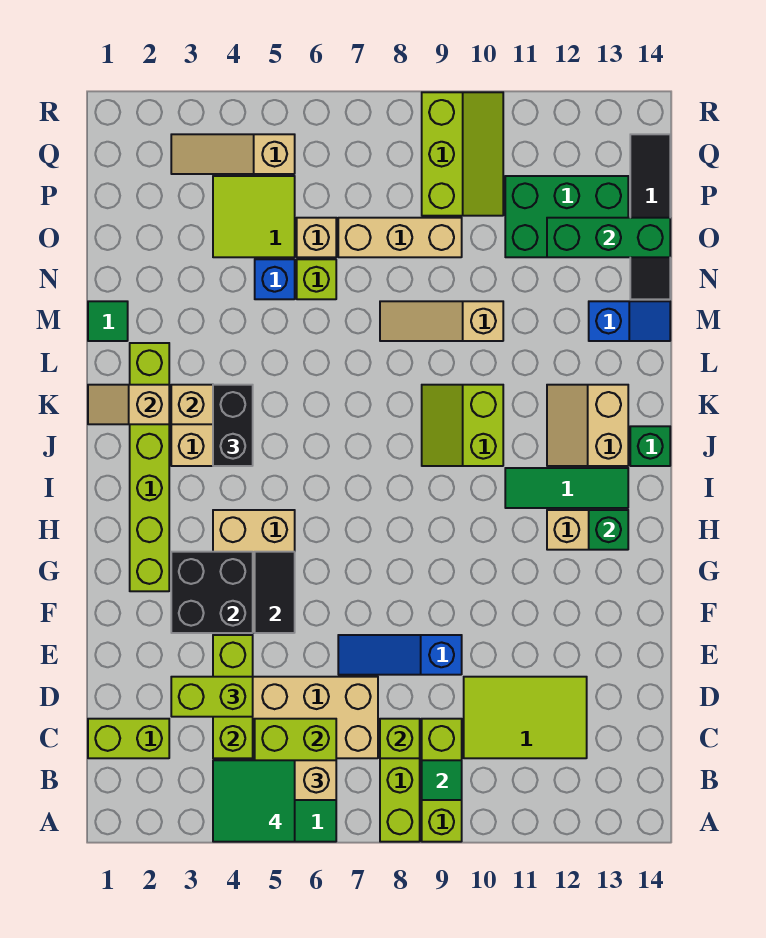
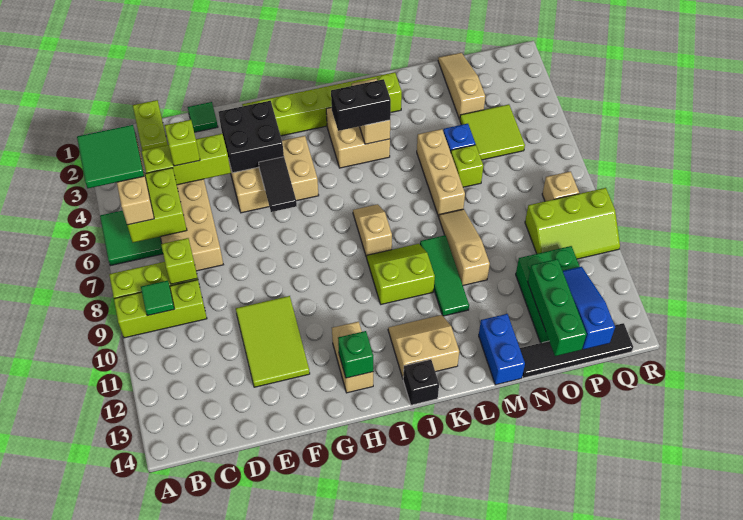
lime 2x3 tile [464,677,587,758] -> lime 2x3 tile moved to [236,296,310,387]
lime 1x2 brick [171,677,253,717] -> lime 1x1 brick [165,120,200,166]
blue 1x3 slope [338,635,462,675] -> blue 1x3 slope moved to [563,267,615,349]
black 1x2 tile [255,552,295,633] -> black 1x2 tile turned to [259,157,297,212]
green 1x3 tile [505,468,628,508] -> green 1x3 tile moved to [420,235,469,316]
green 1x1 brick [630,426,670,466] -> black 1x1 brick [403,359,439,405]
tan 1x2 slope [88,385,169,424] -> tan 1x2 slope moved to [353,204,392,257]
green 1x1 tile [88,301,128,341] -> green 1x1 tile moved to [188,102,218,132]
blue 1x2 slope [589,301,670,341] -> blue 1x2 brick [479,314,525,385]
tan 1x1 brick [297,218,336,257] -> tan 1x1 brick moved to [542,171,579,201]
tan 1x3 brick [338,218,462,257] -> tan 1x3 brick moved to [417,129,465,217]
tan 1x3 slope [171,134,295,174] -> tan 1x3 slope moved to [438,53,485,119]

